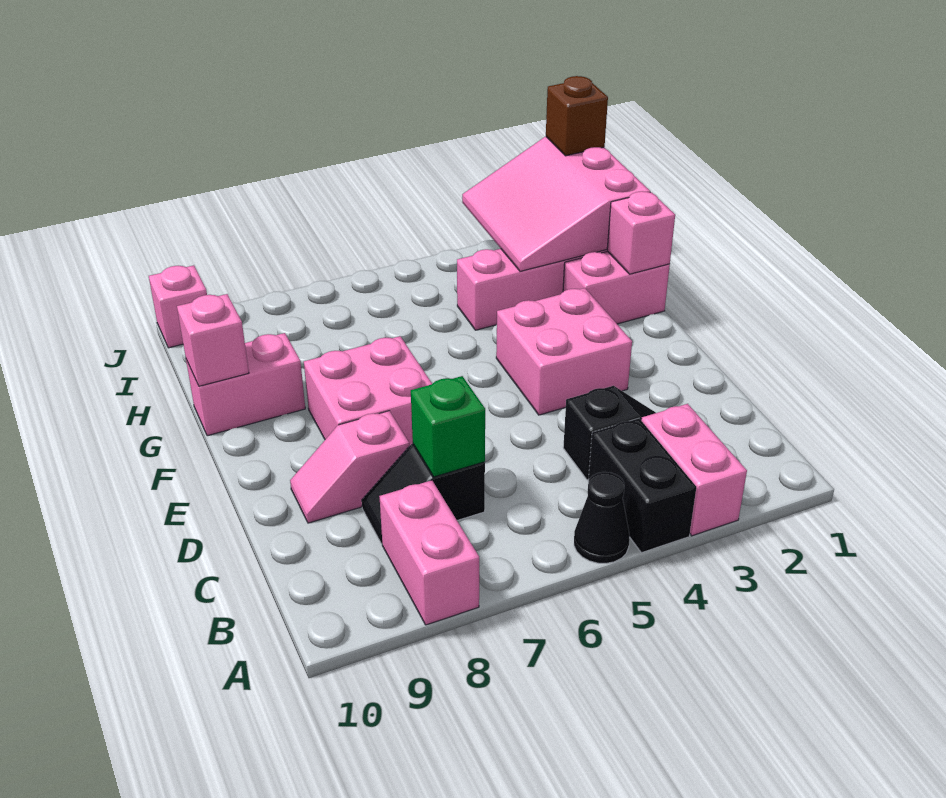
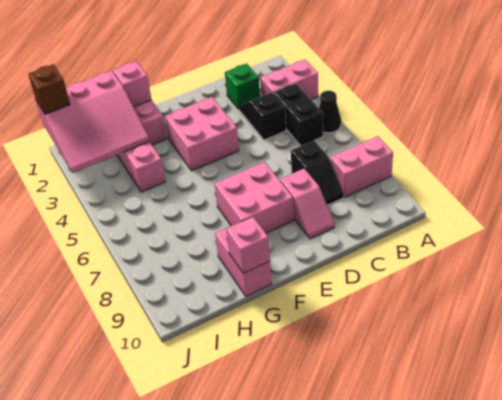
black 1x2 brick [588,418,696,553] -> black 1x2 brick turned to [273,83,323,146]
green 1x1 brick [411,376,485,477] -> green 1x1 brick moved to [225,63,260,109]
pink 1x1 brick [149,265,207,348] -> none

